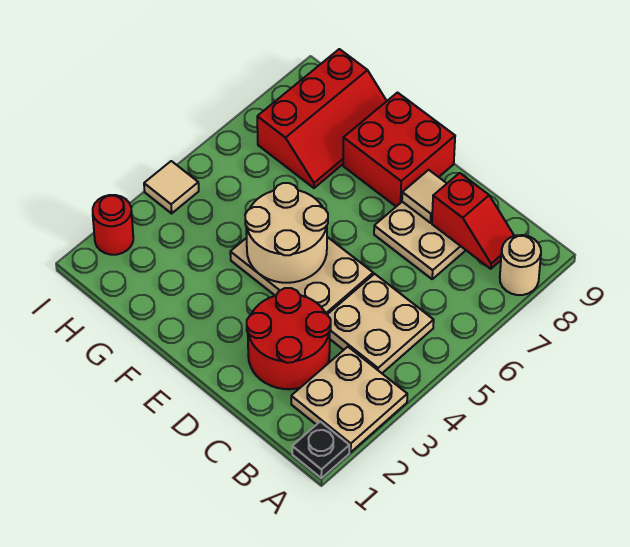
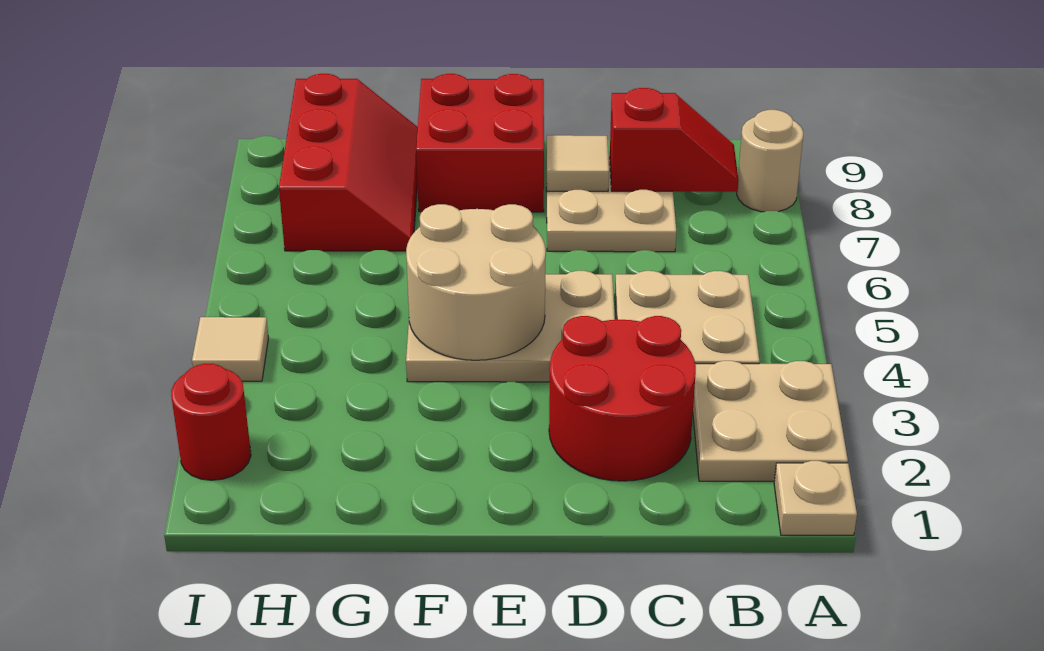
black 1x1 plate [292,422,349,478] -> tan 1x1 plate [774,461,857,535]

